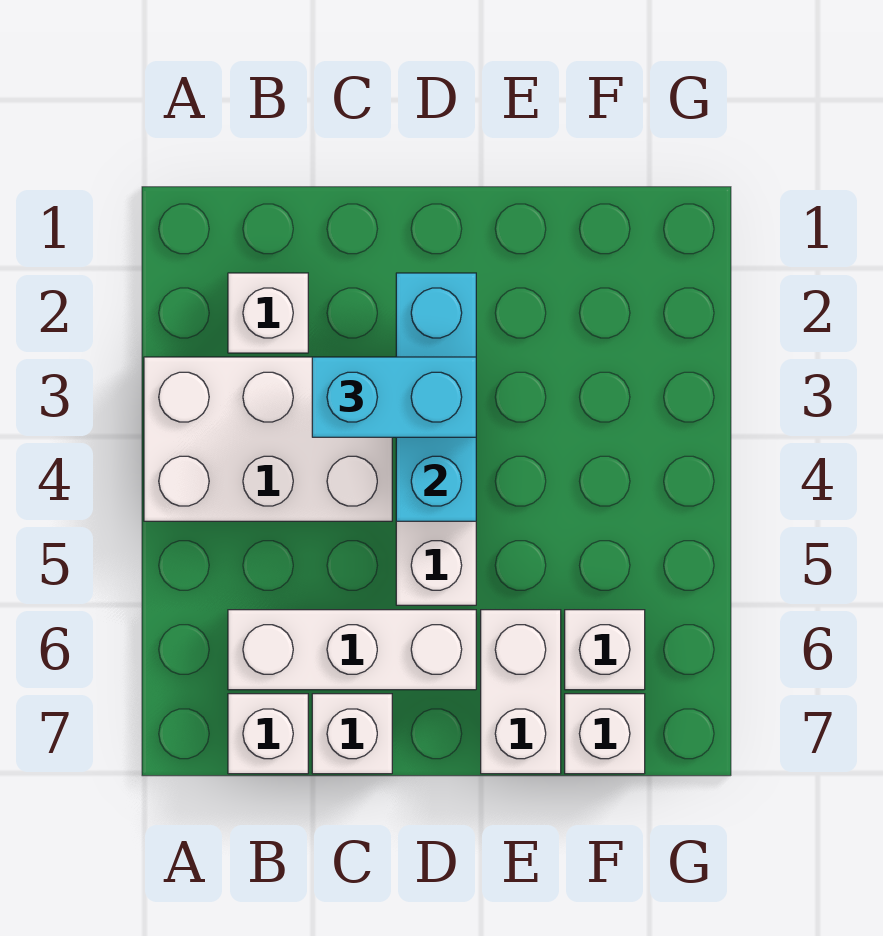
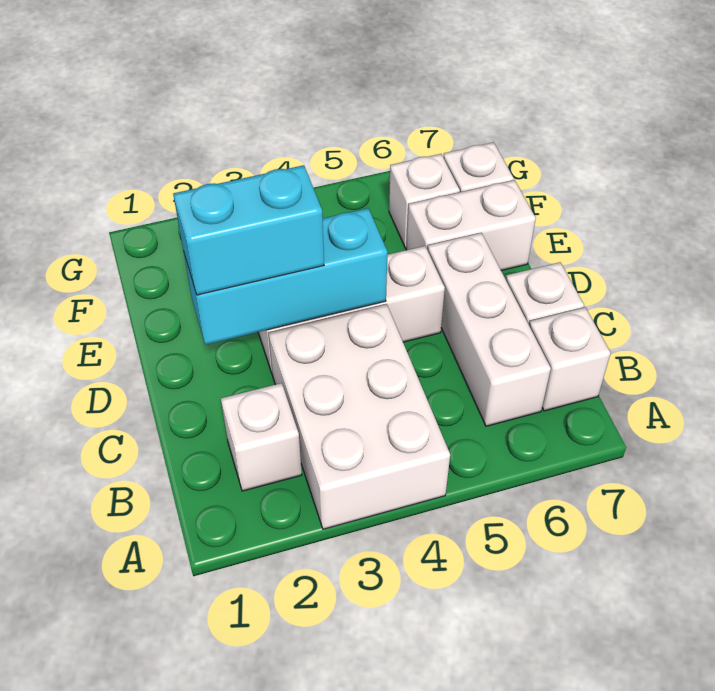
cyan 1x2 brick [312,357,476,437] -> cyan 1x2 brick turned to [173,165,324,295]

